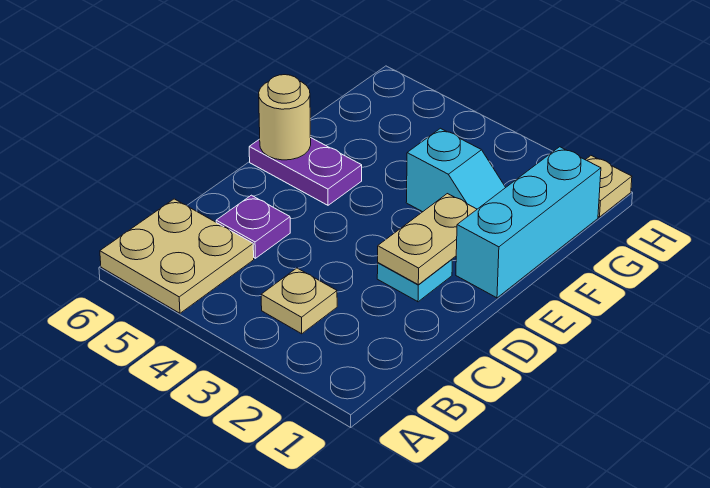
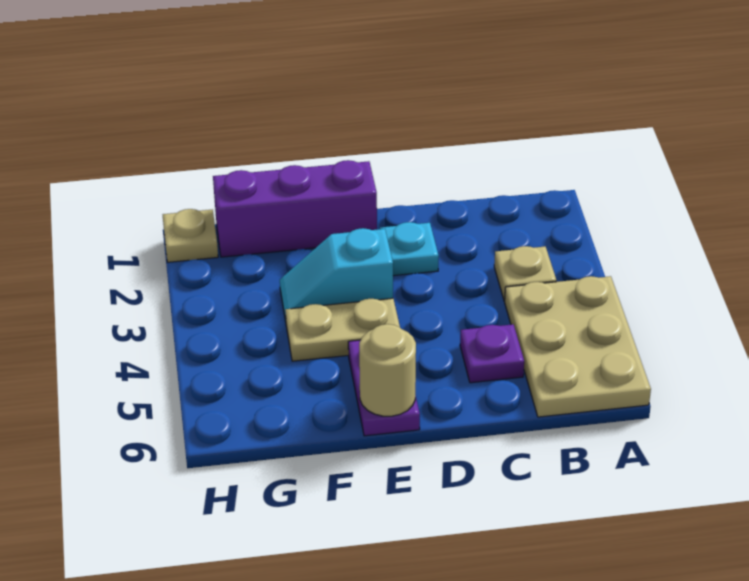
tan 2x2 plate [100,199,254,313] -> tan 2x3 plate [505,276,651,417]
tan 1x2 plate [378,194,477,285] -> tan 1x2 plate moved to [285,298,400,361]
cyan 1x3 brick [456,147,601,298] -> purple 1x3 brick [213,160,377,257]
cyan 1x2 slope [406,128,506,212] -> cyan 1x2 slope turned to [280,228,393,321]

